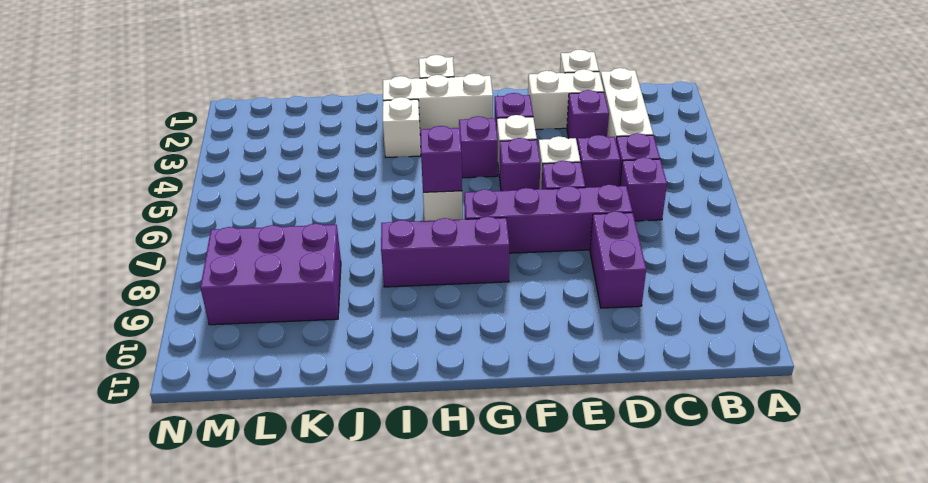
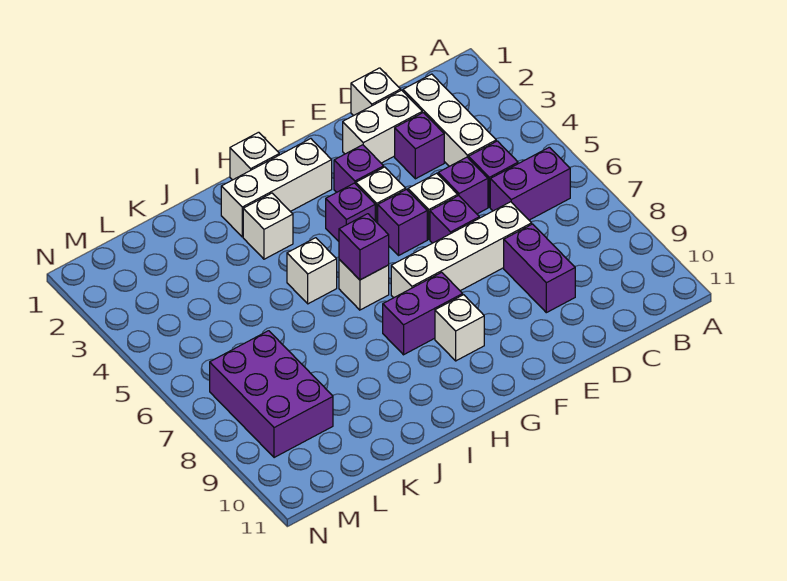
purple 1x1 brick [620,157,667,221] -> purple 1x2 brick [490,147,570,220]
purple 1x4 brick [464,185,633,253] -> white 1x4 brick [391,202,532,298]
purple 1x3 brick [381,217,509,287] -> purple 1x2 brick [383,272,463,355]
none -> white 1x1 brick [435,295,484,361]
none -> white 1x1 brick [287,238,337,304]
purple 2x3 brick [200,223,341,325] -> purple 2x3 brick turned to [210,331,333,458]

